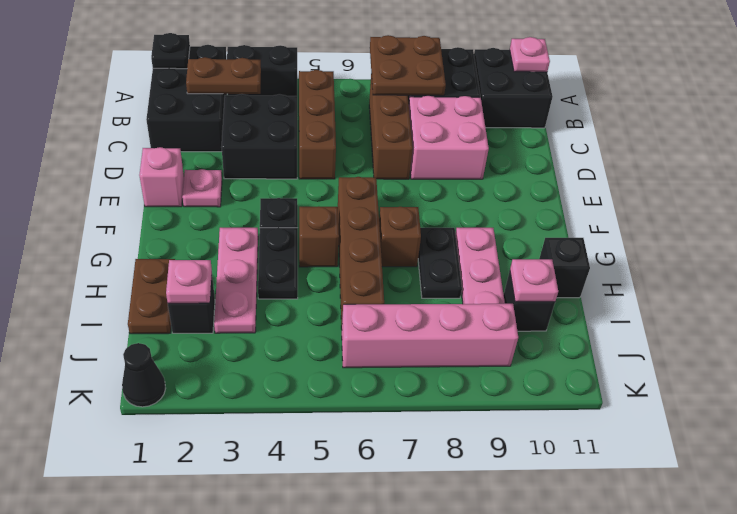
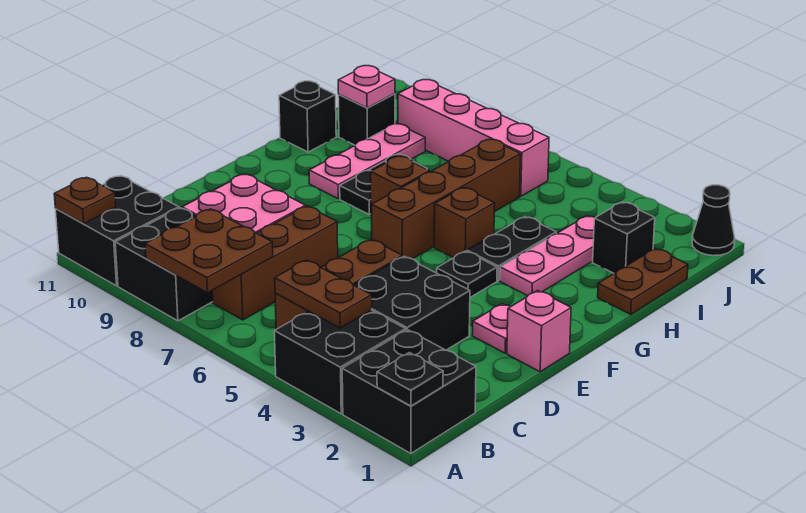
black 2x3 brick [146,45,227,152] -> black 2x2 brick [342,330,476,454]
black 1x2 brick [227,45,297,96] -> black 2x2 brick [274,310,406,414]
pink 1x1 plate [510,37,550,72] -> brown 1x1 plate [54,177,116,224]
brown 1x2 plate [186,57,261,94] -> brown 1x2 plate moved to [275,260,372,328]
pink 1x1 plate [166,260,212,303] -> none

